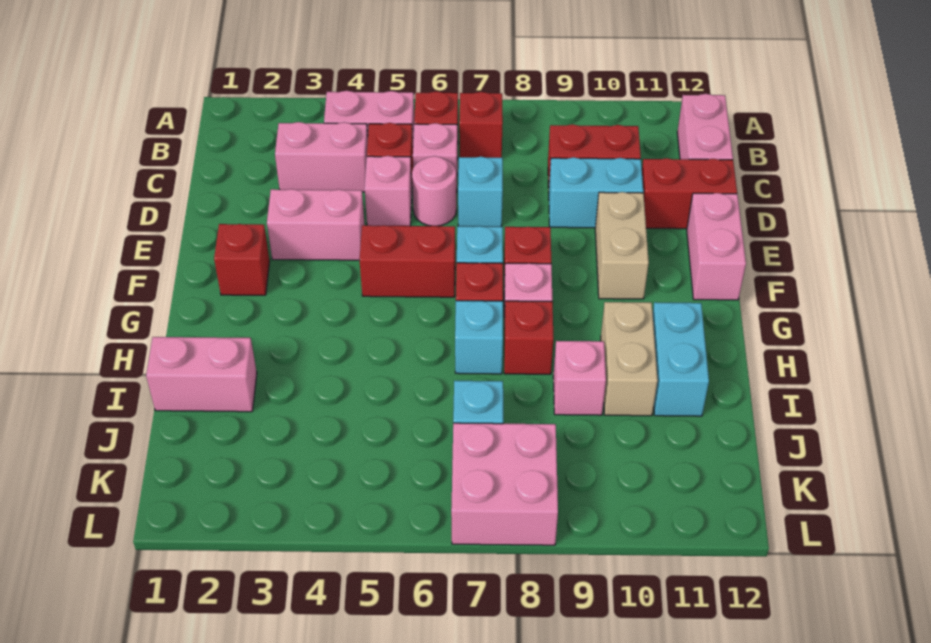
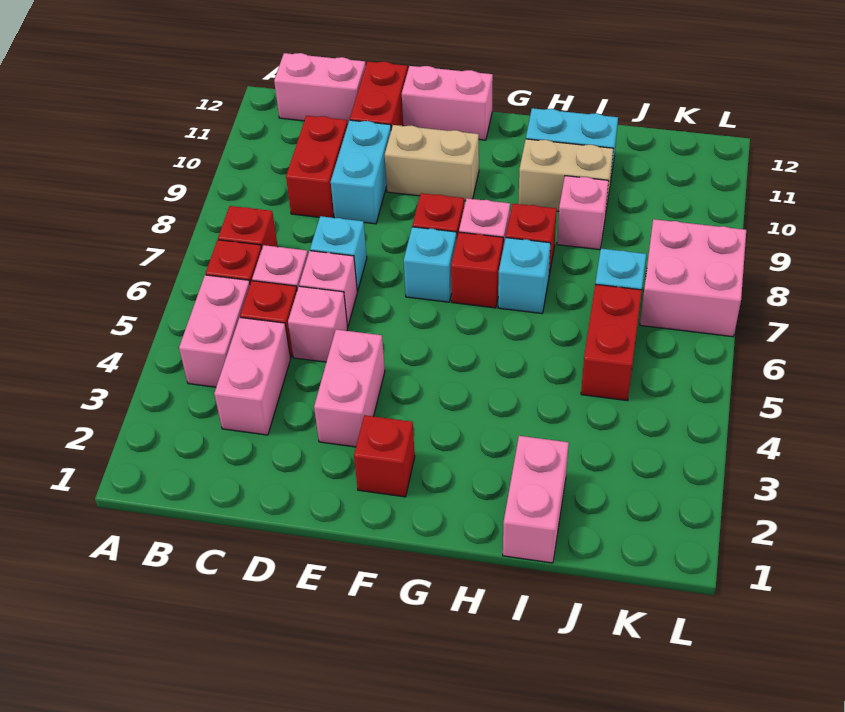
pink 1x1 round brick [412,156,456,226] -> pink 1x1 brick [299,251,357,327]
red 1x2 brick [360,225,455,297] -> red 1x2 brick moved to [581,284,642,401]

